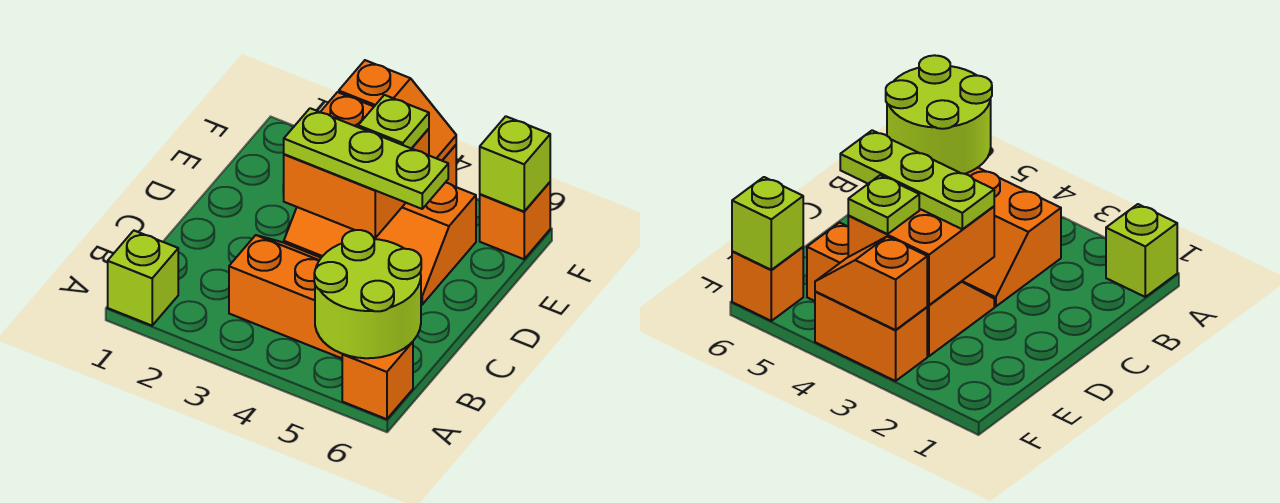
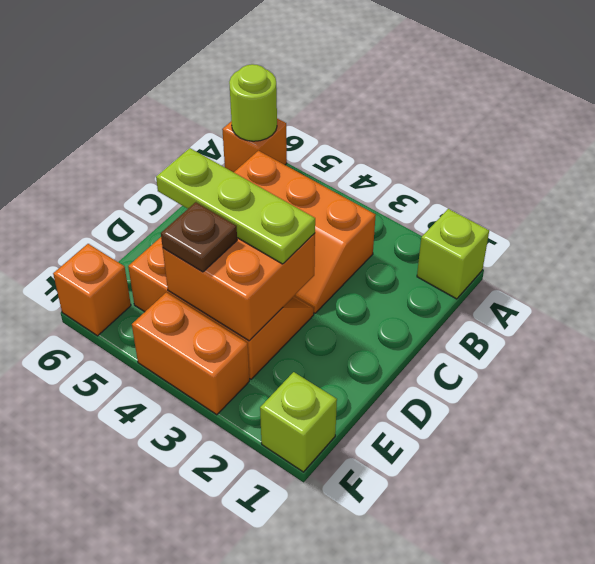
lime 2x2 round brick [314,230,421,358] -> lime 1x1 round brick [229,64,277,141]
lime 1x1 plate [358,95,429,148] -> brown 1x1 plate [161,202,237,272]
orange 1x2 slope [339,60,456,161] -> none
lime 1x1 brick [480,116,550,211] -> lime 1x1 brick moved to [260,372,337,472]

